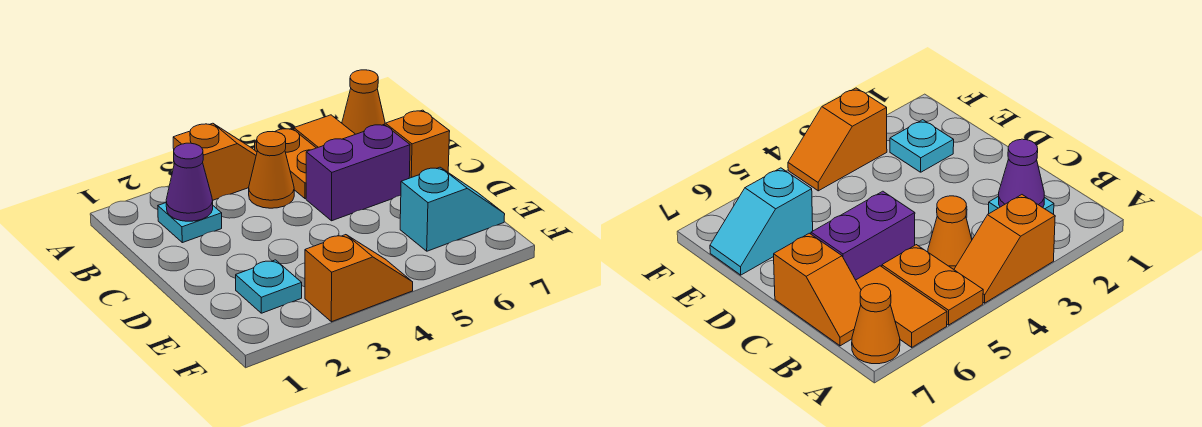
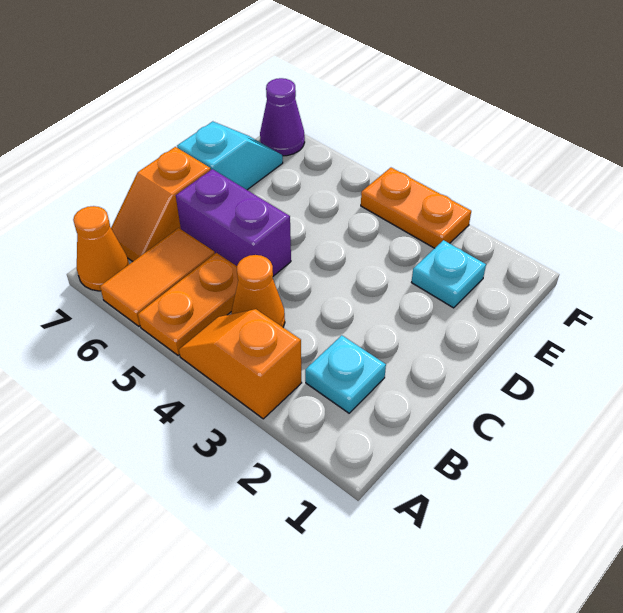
purple 1x1 cone [166,143,213,221] -> purple 1x1 cone moved to [260,78,305,156]
cyan 1x2 slope [400,167,505,251] -> cyan 1x2 slope turned to [177,121,283,190]
orange 1x2 slope [305,235,413,322] -> orange 1x2 plate [361,168,471,248]

